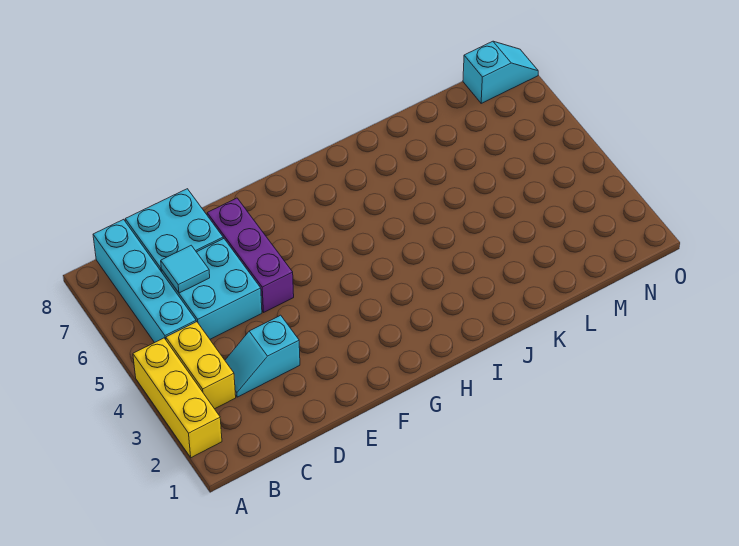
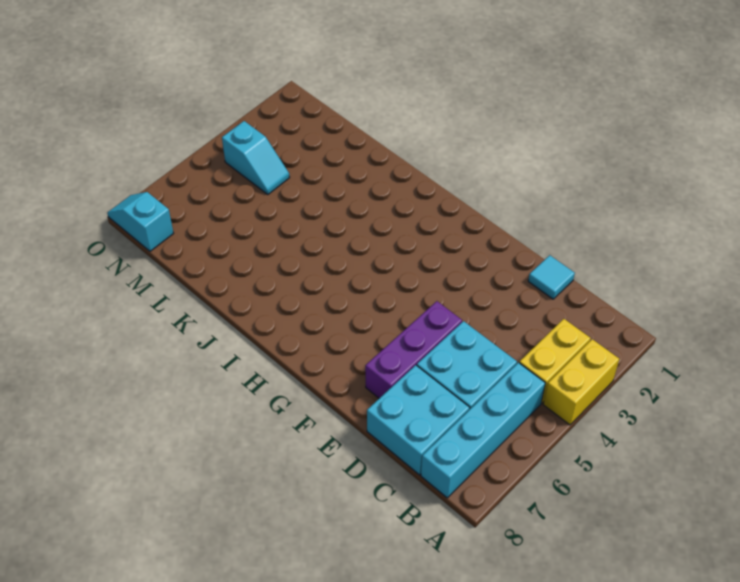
yellow 1x3 brick [133,338,222,458] -> yellow 1x2 brick [543,339,619,425]
cyan 1x2 slope [225,315,300,397] -> cyan 1x2 slope moved to [222,121,290,195]
cyan 1x1 tile [161,245,210,293] -> cyan 1x1 tile moved to [528,255,575,299]

